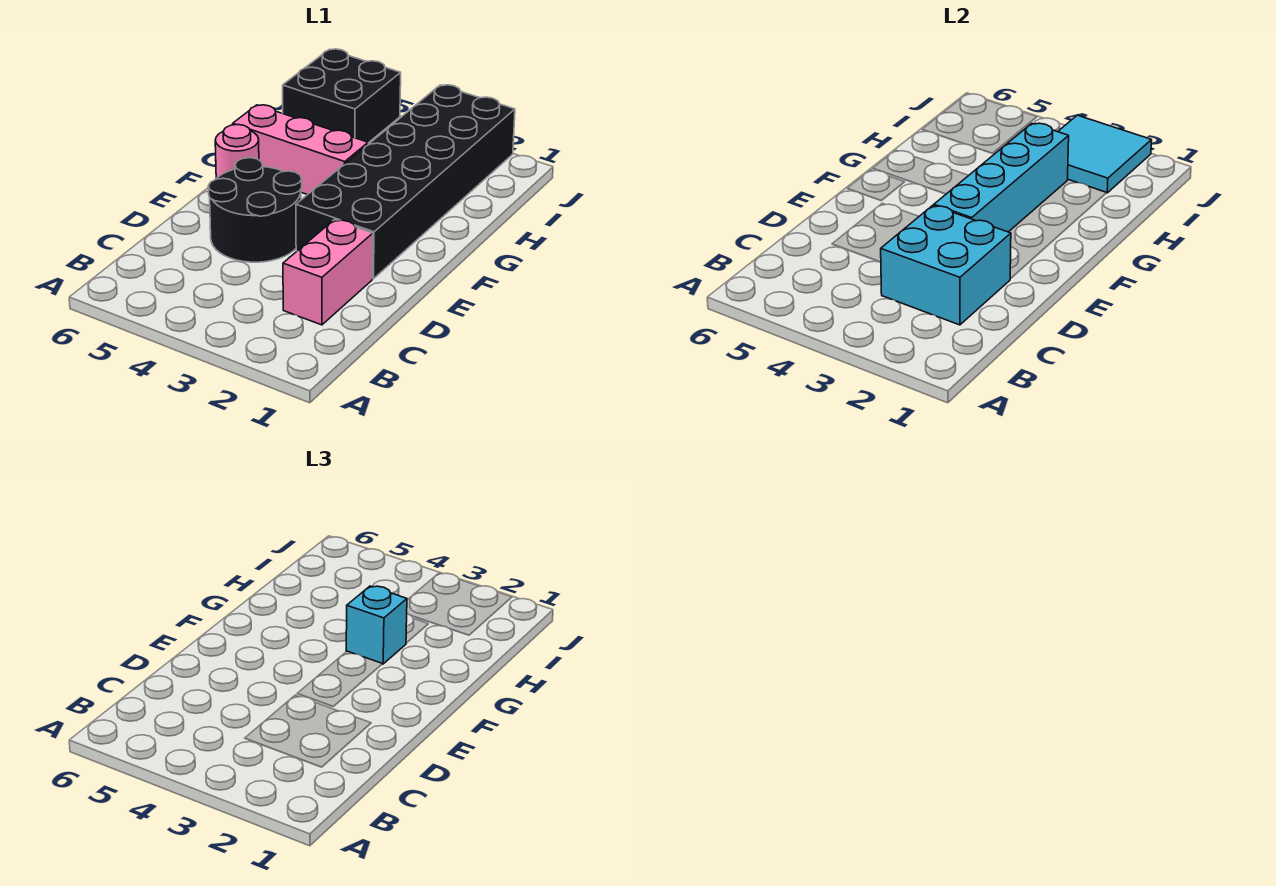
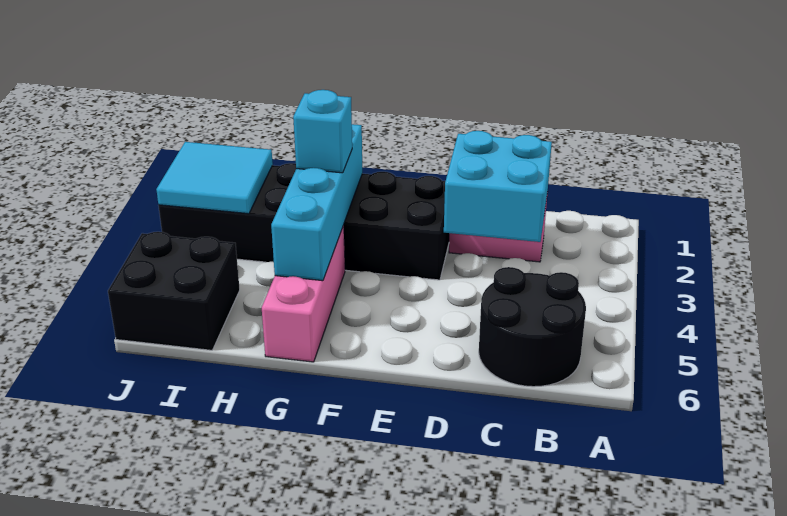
black 2x2 round brick [208,158,302,262] -> black 2x2 round brick moved to [479,267,586,387]
cyan 1x4 brick [934,123,1069,232] -> cyan 1x4 brick turned to [271,124,362,281]
pink 1x1 round brick [215,125,259,178] -> none

